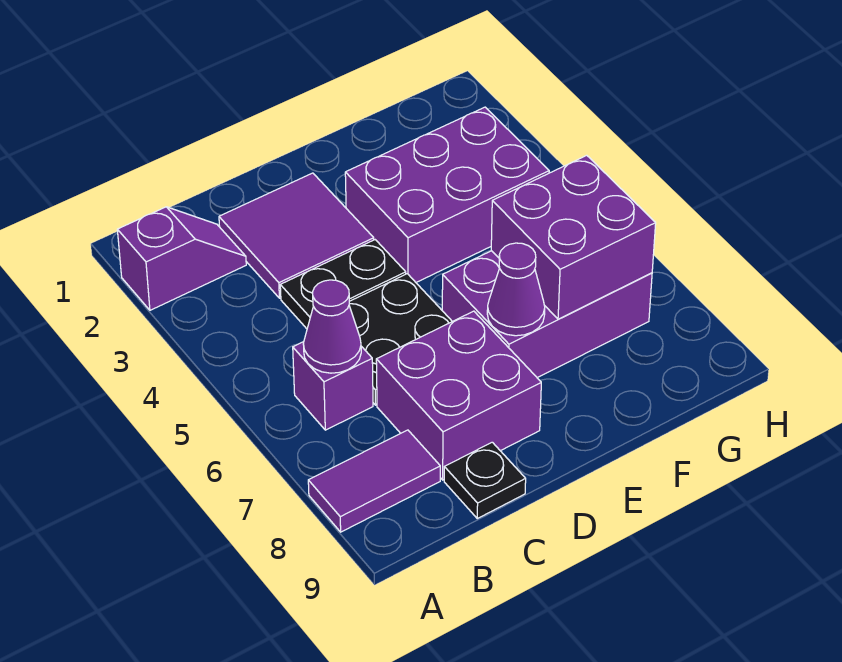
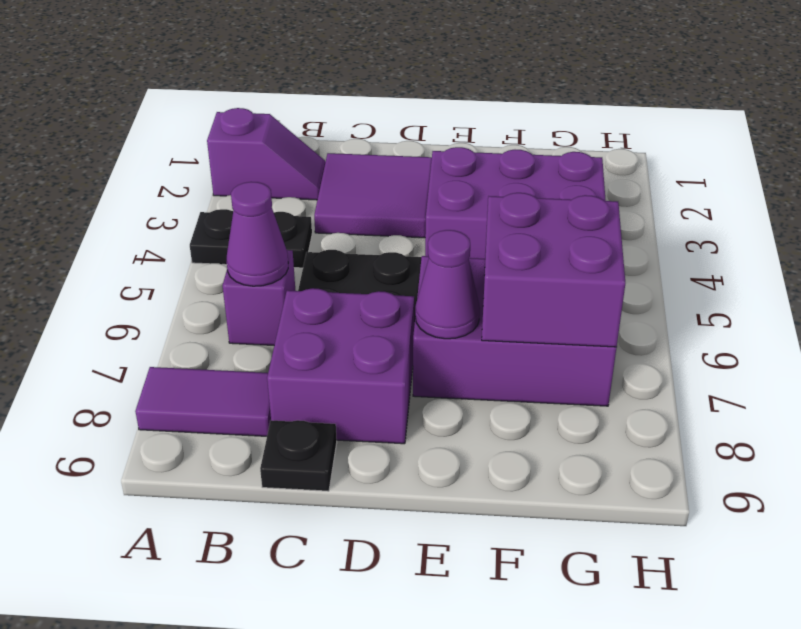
black 1x2 plate [280,240,406,329] -> black 1x2 plate moved to [190,209,312,268]

